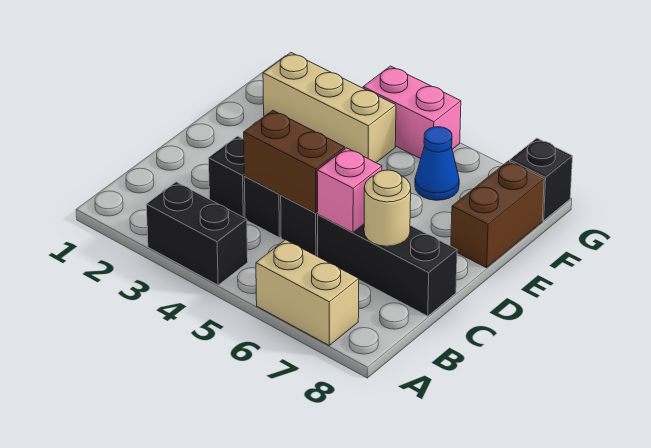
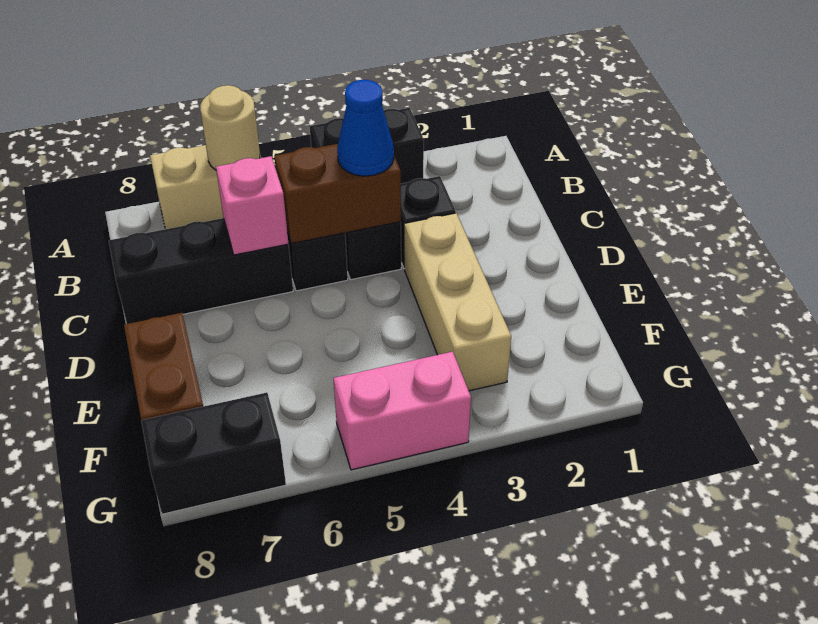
tan 1x1 round brick [364,170,411,246] -> tan 1x1 round brick moved to [200,85,260,170]
tan 1x3 brick [263,53,396,163] -> tan 1x3 brick turned to [404,213,511,391]
blue 1x1 cone [415,127,459,200] -> blue 1x1 cone moved to [337,80,394,176]
black 1x1 brick [510,138,572,221] -> black 1x2 brick [141,393,286,514]

